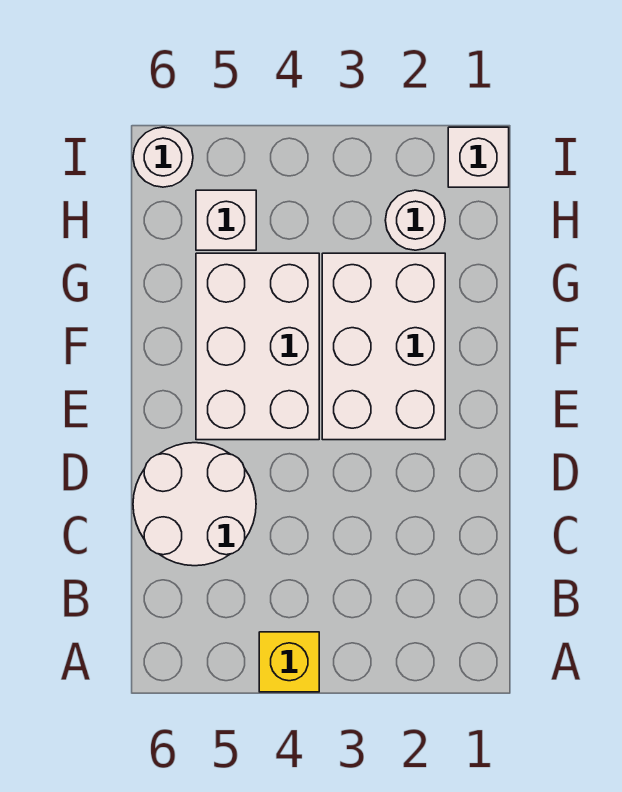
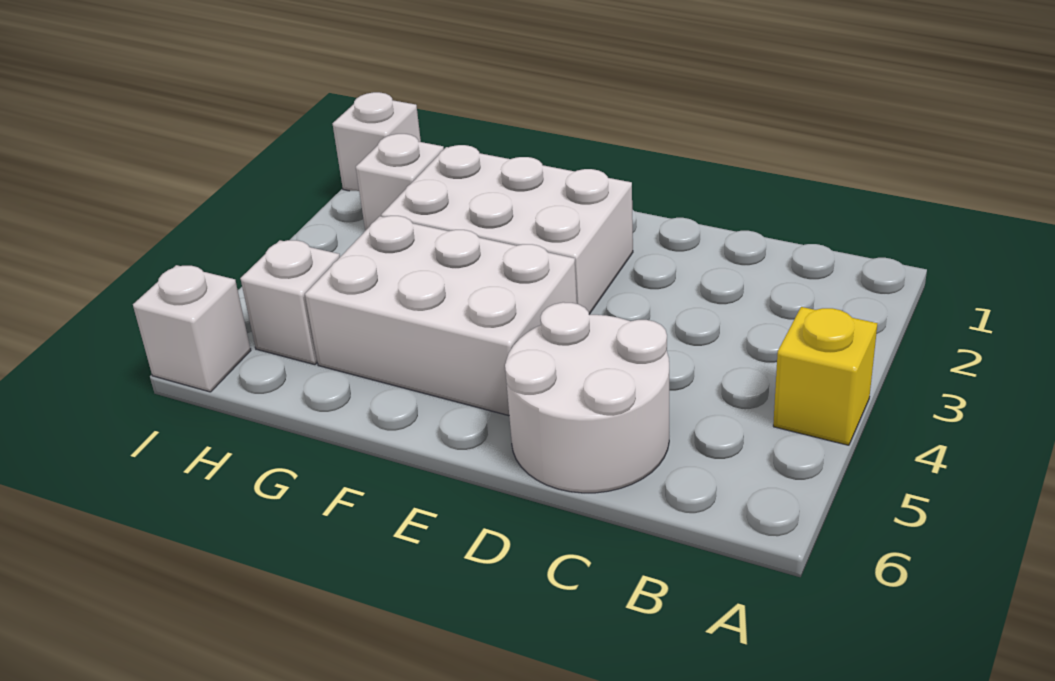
white 1x1 round brick [385,190,445,250] -> white 1x1 brick [356,134,444,231]
white 1x1 round brick [133,127,193,187] -> white 1x1 brick [133,265,251,392]

